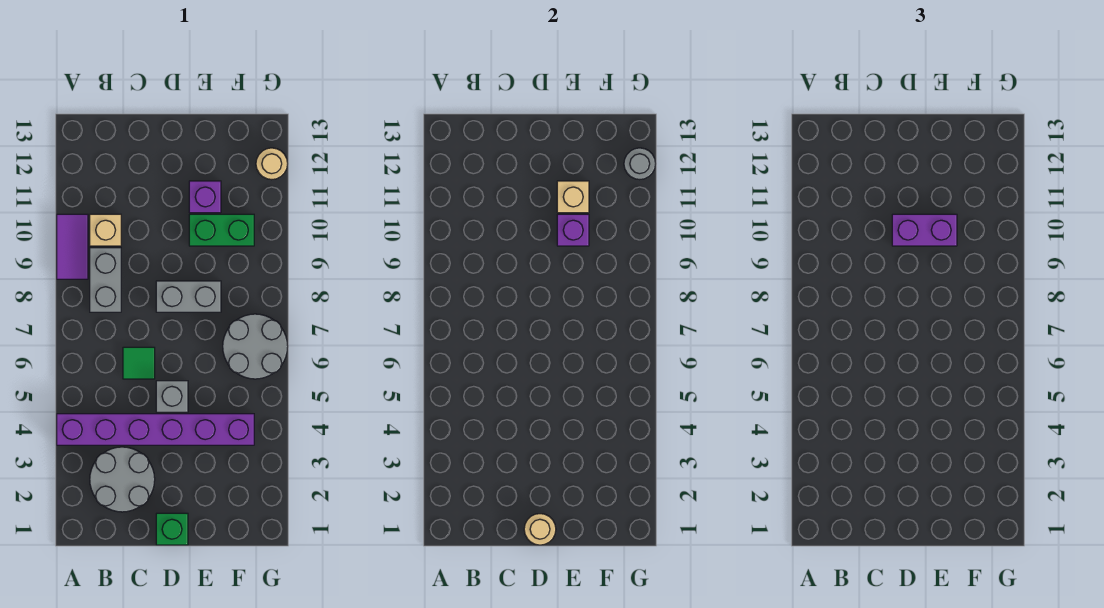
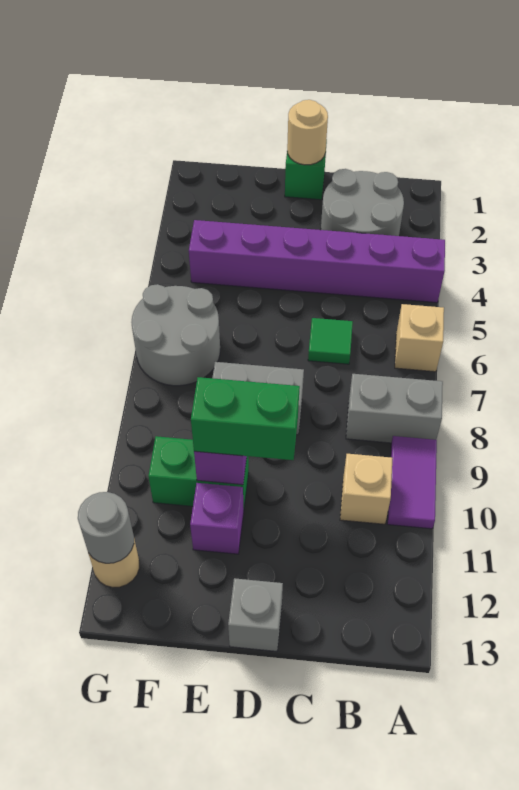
grey 1x2 brick [90,248,121,312] -> grey 1x2 brick turned to [346,374,443,443]
grey 1x1 brick [156,381,188,412] -> grey 1x1 brick moved to [228,578,283,651]
purple 1x2 brick [892,214,957,246] -> green 1x2 brick [191,377,300,460]
tan 1x1 brick [557,181,589,213] -> tan 1x1 brick moved to [395,304,444,372]

